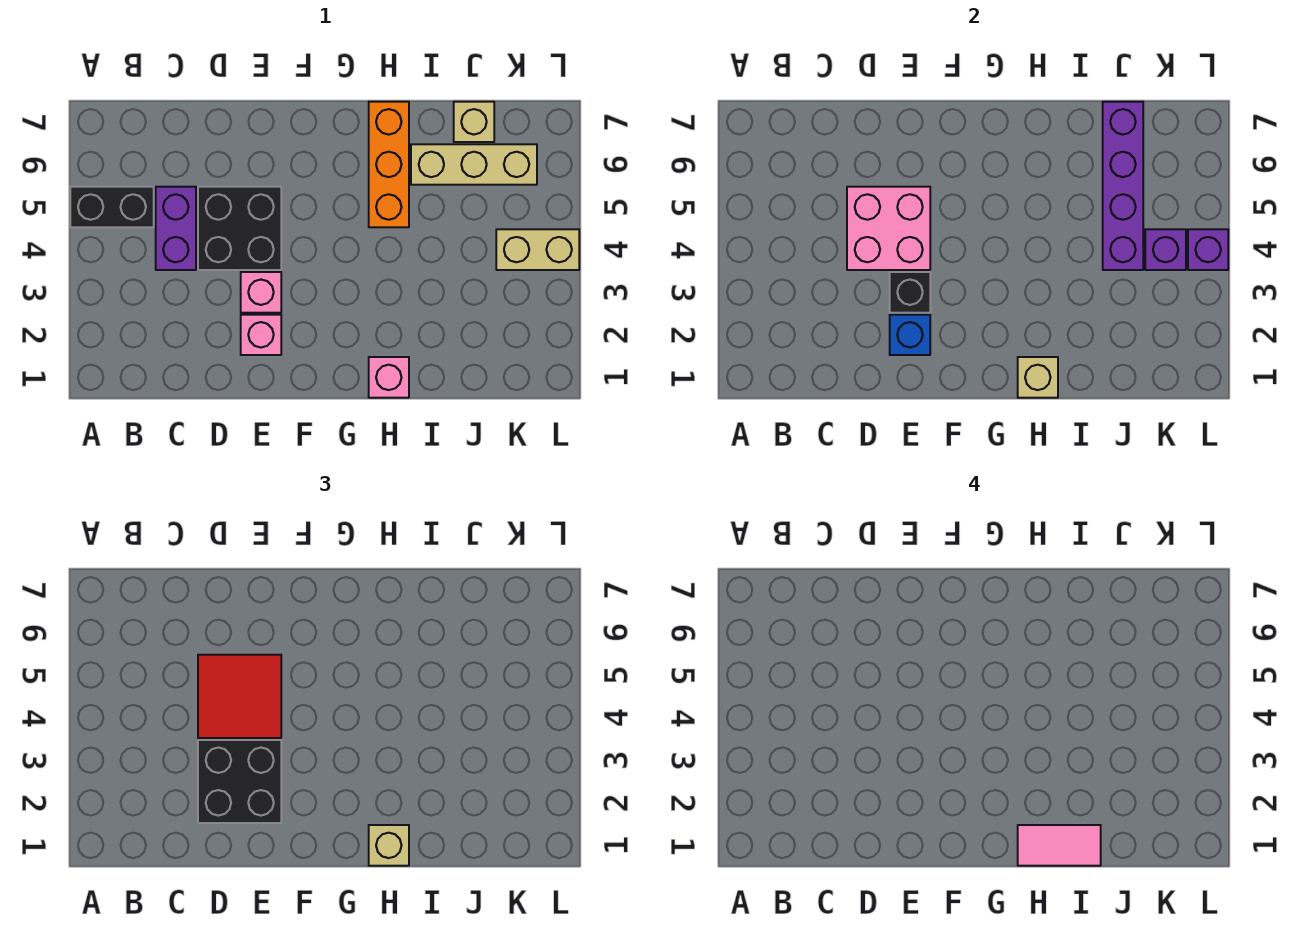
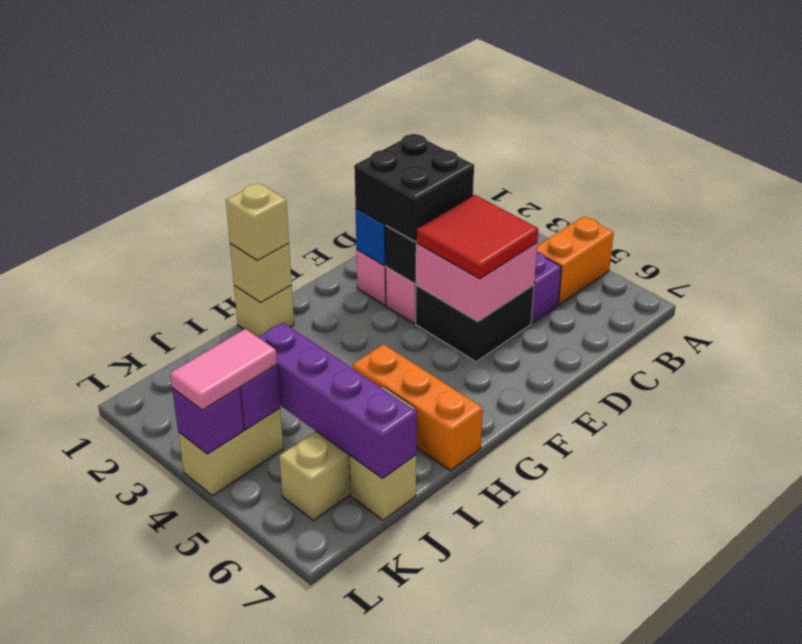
black 1x2 brick [70,187,154,227] -> orange 1x2 brick [537,217,614,305]
pink 1x1 brick [369,357,409,398] -> tan 1x1 brick [234,285,294,337]
pink 1x2 tile [1018,825,1101,866] -> pink 1x2 tile moved to [170,329,277,410]

